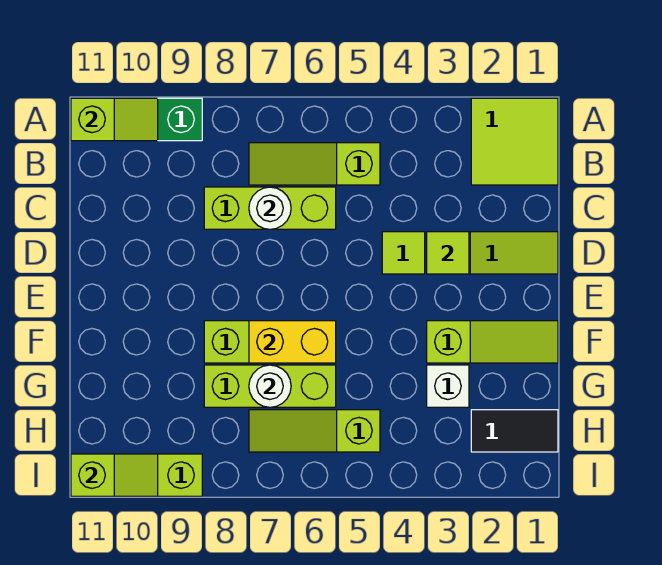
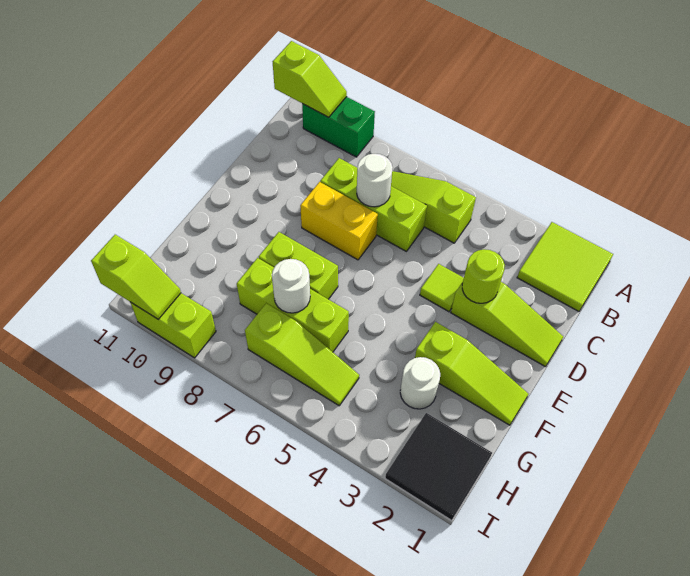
lime 1x1 tile [427,232,469,274] -> lime 1x1 round brick [462,249,505,303]
yellow 1x2 brick [249,321,336,363] -> yellow 1x2 brick moved to [300,182,378,260]
white 1x1 brick [427,365,469,407] -> white 1x1 round brick [400,357,440,409]
black 1x2 tile [471,410,558,452] -> black 2x2 tile [385,413,492,521]
lime 1x3 slope [249,410,380,452] -> lime 1x3 slope turned to [245,303,359,406]

